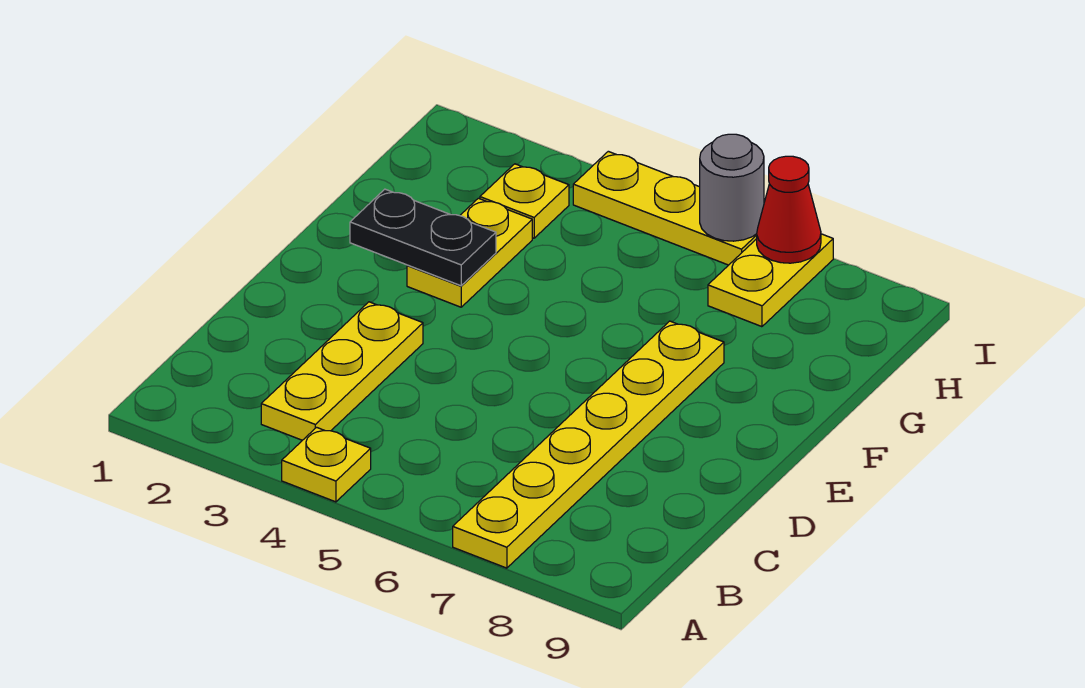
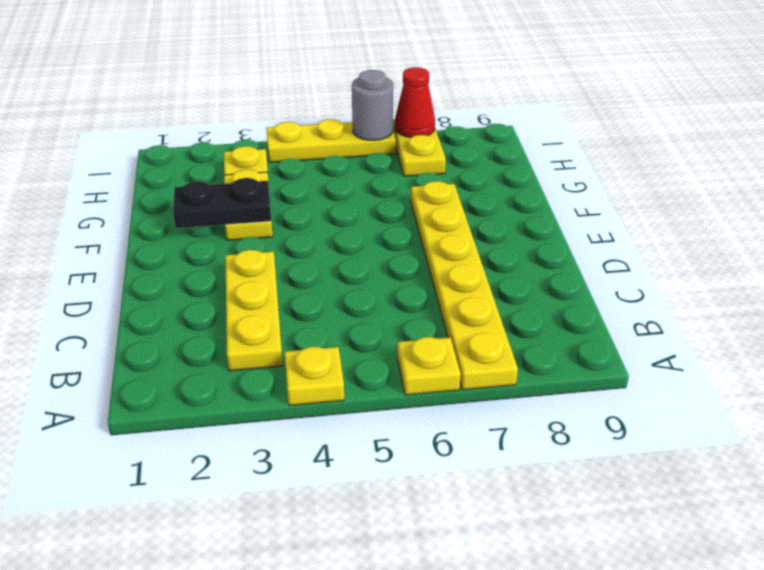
none -> yellow 1x1 plate [397,337,461,395]

